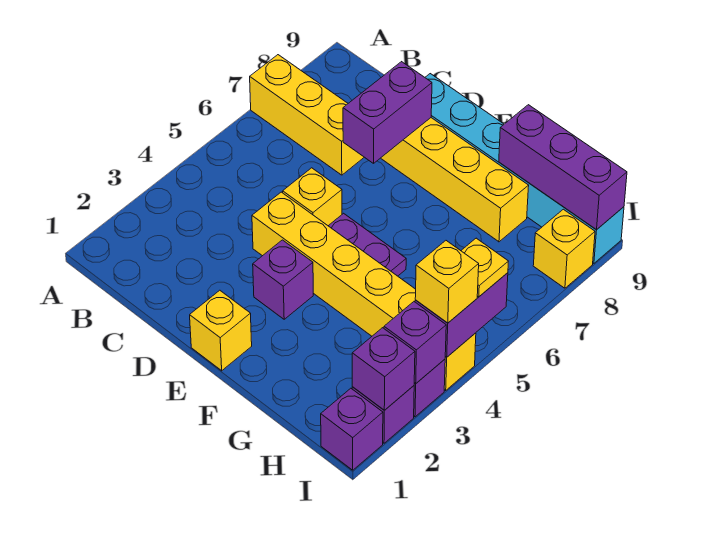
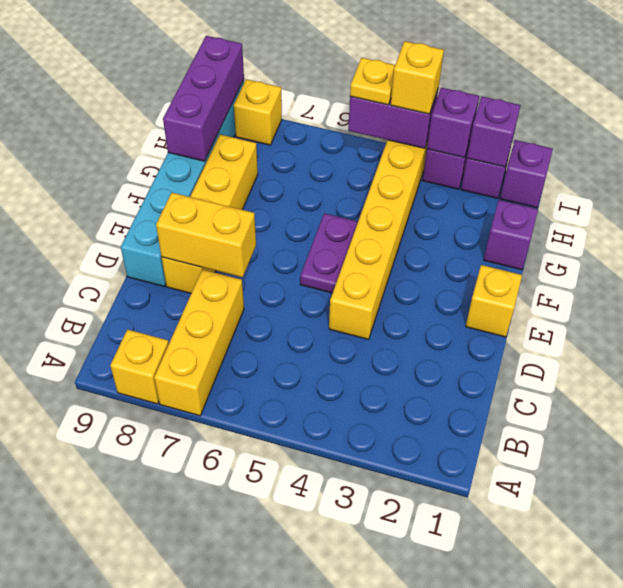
yellow 1x1 brick [283,168,342,226] -> yellow 1x1 brick moved to [110,329,169,404]
purple 1x2 brick [343,62,432,163] -> yellow 1x2 brick [156,193,256,277]
purple 1x1 brick [253,240,313,319] -> purple 1x1 brick moved to [484,200,538,270]

